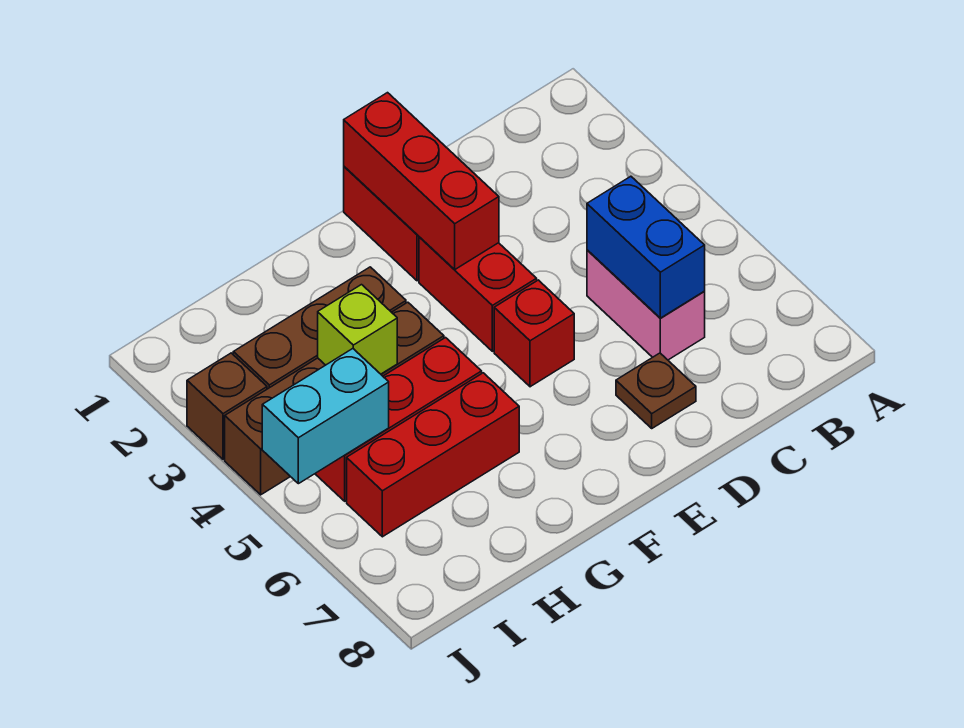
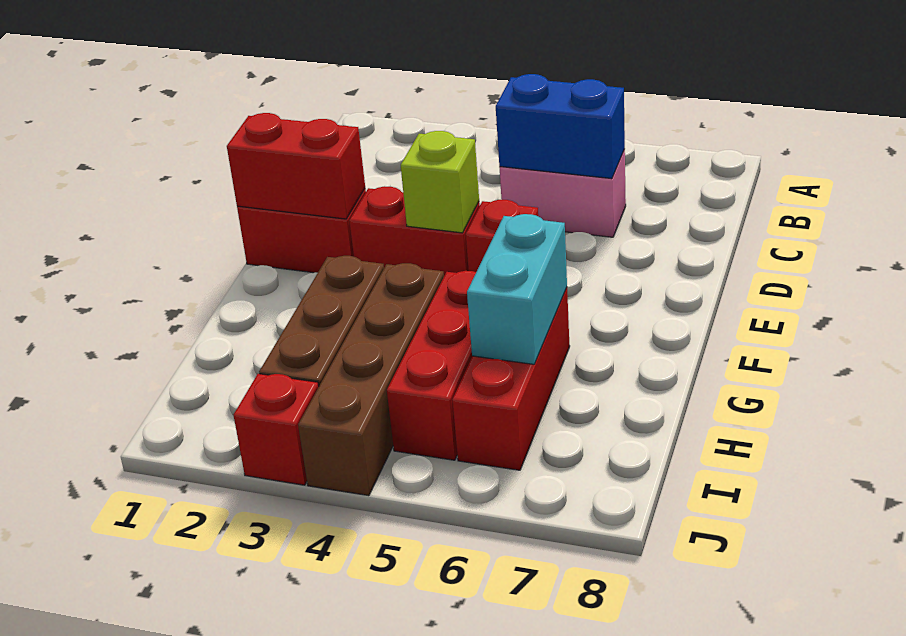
brown 1x1 plate [616,353,696,428] -> none
red 1x3 brick [344,93,499,270] -> red 1x2 brick [227,113,365,219]
lime 1x1 brick [318,285,397,374] -> lime 1x1 brick moved to [401,131,479,233]
cyan 1x2 brick [262,349,389,484] -> cyan 1x2 brick moved to [467,214,567,364]
brown 1x1 brick [187,353,267,459] -> red 1x1 brick [233,374,319,485]

